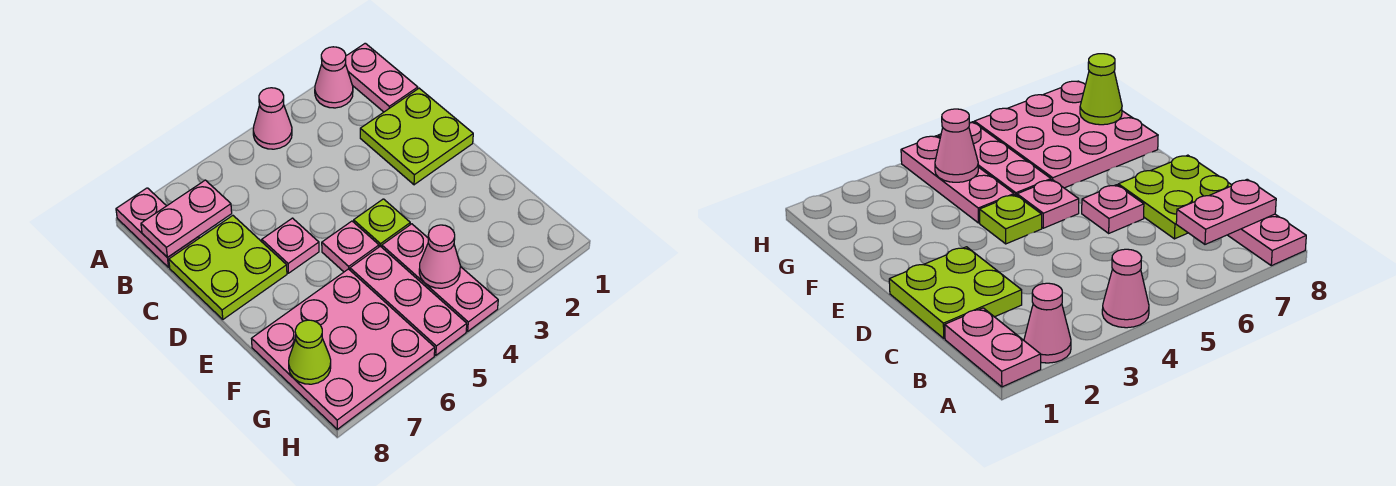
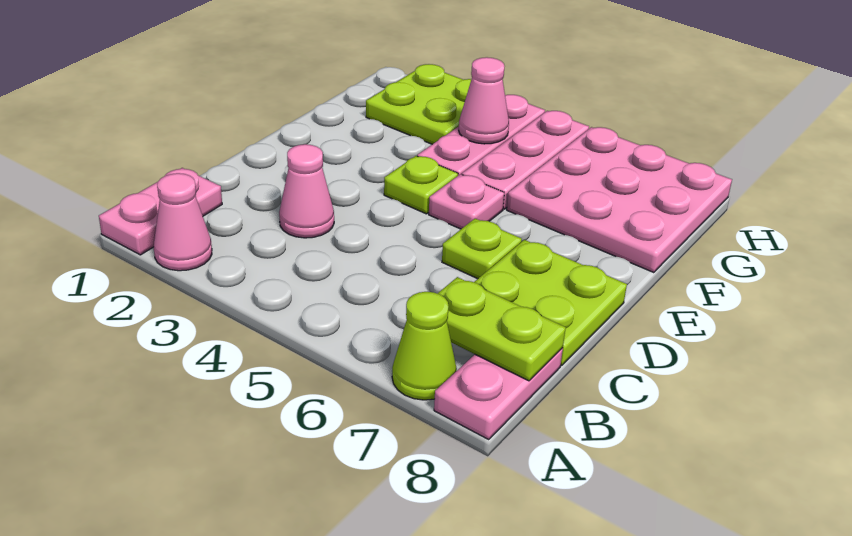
pink 1x1 cone [253,88,292,149] -> pink 1x1 cone moved to [279,144,334,238]
pink 1x2 plate [141,180,232,258] -> lime 1x2 plate [437,277,566,381]
lime 2x2 plate [360,88,473,185] -> lime 2x2 plate moved to [366,64,471,144]
pink 1x1 plate [262,218,319,273] -> lime 1x1 plate [442,219,522,279]
lime 1x1 cone [289,320,331,384] -> lime 1x1 cone moved to [392,292,457,400]

